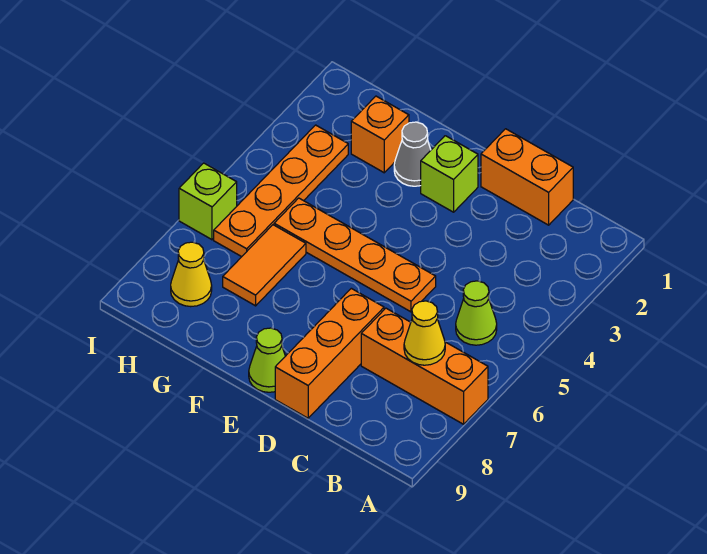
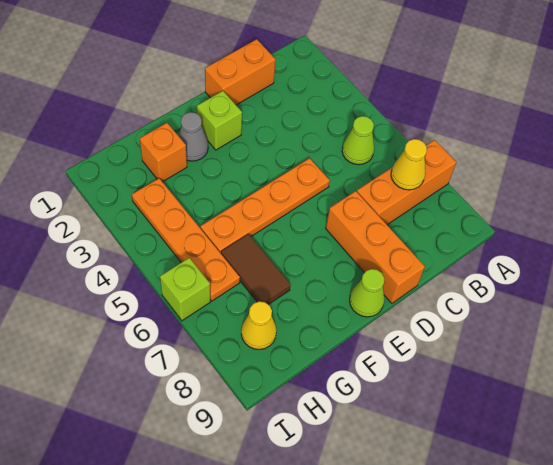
orange 1x2 tile [223,225,306,306] -> brown 1x2 tile [221,234,291,305]

